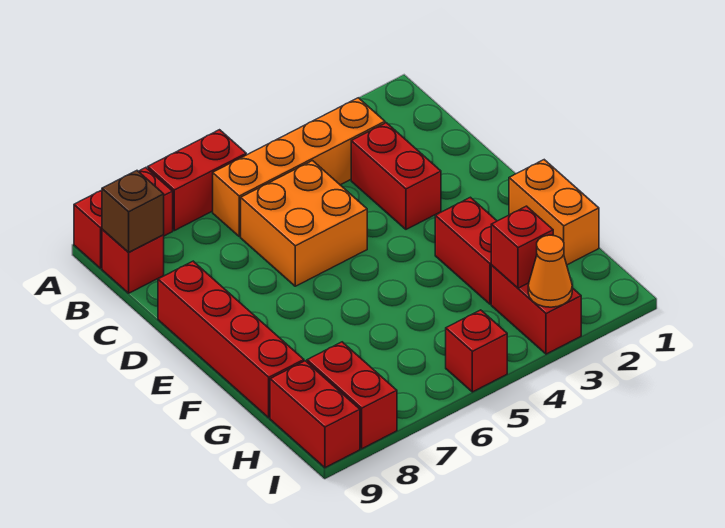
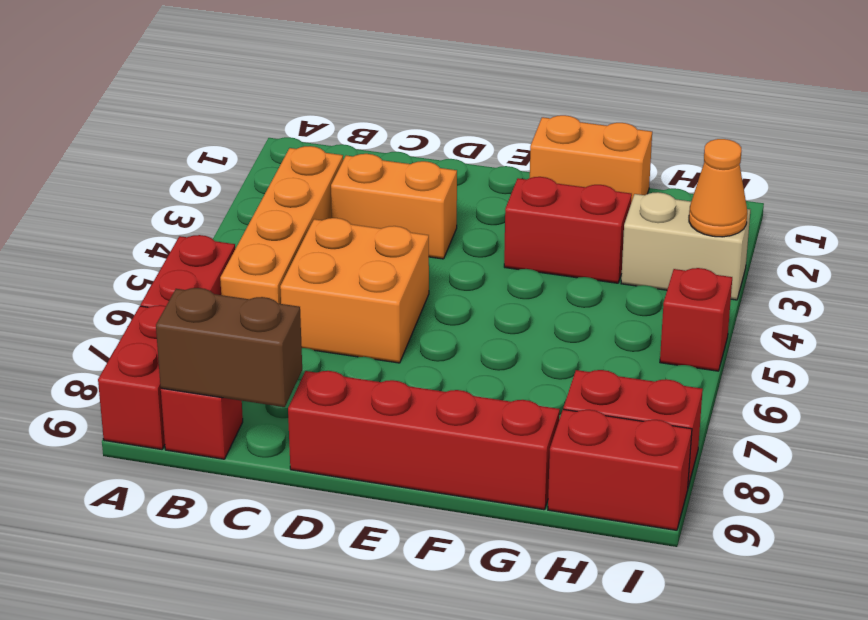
brown 1x1 brick [102,171,164,252] -> brown 1x2 brick [156,288,302,407]
red 1x2 brick [351,123,441,229] -> orange 1x2 brick [331,154,457,259]
red 1x2 brick [491,265,581,354] -> tan 1x2 brick [621,192,750,300]
red 1x1 brick [491,206,553,288] -> none

